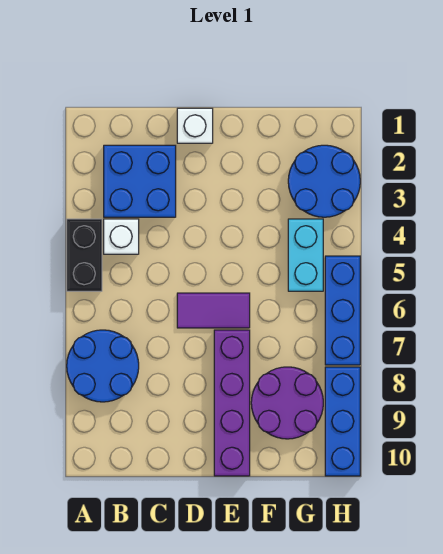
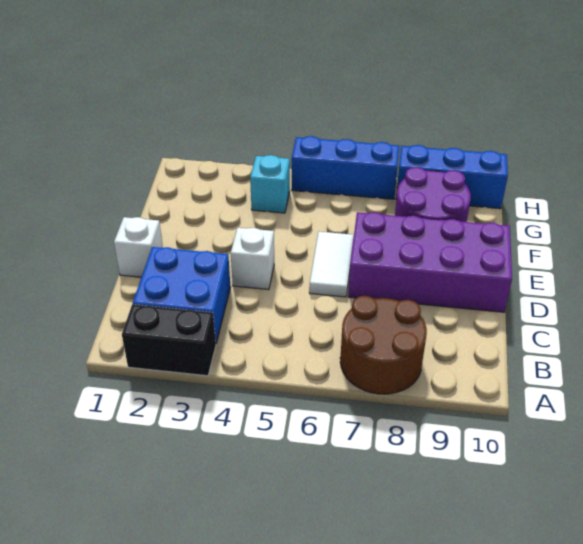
black 1x2 brick [67,219,102,291] -> black 1x2 brick moved to [122,304,216,376]
blue 2x2 round brick [67,330,139,402] -> brown 2x2 round brick [340,296,427,394]
white 1x1 brick [104,219,139,254] -> white 1x1 brick moved to [231,228,274,290]
purple 1x2 tile [177,293,250,328] -> white 1x2 tile [309,232,354,297]
purple 1x4 brick [214,330,250,476] -> purple 2x4 brick [348,212,512,312]
blue 2x2 round brick [288,145,360,217] -> none
cyan 1x2 brick [288,219,323,291] -> cyan 1x1 brick [250,155,290,213]

